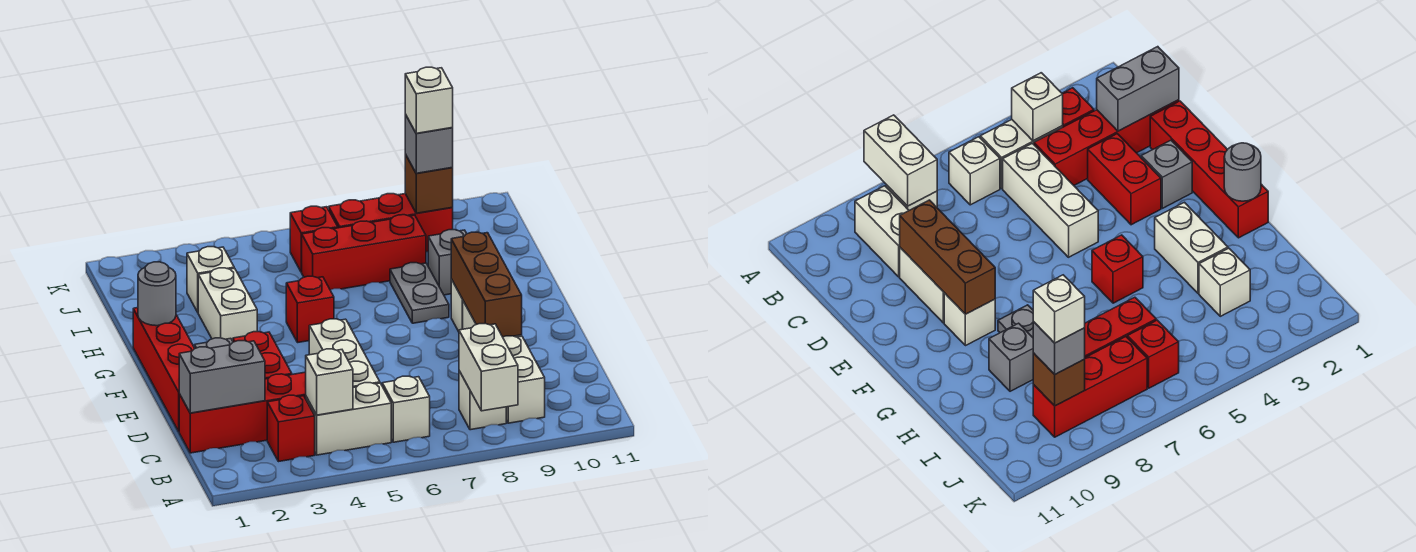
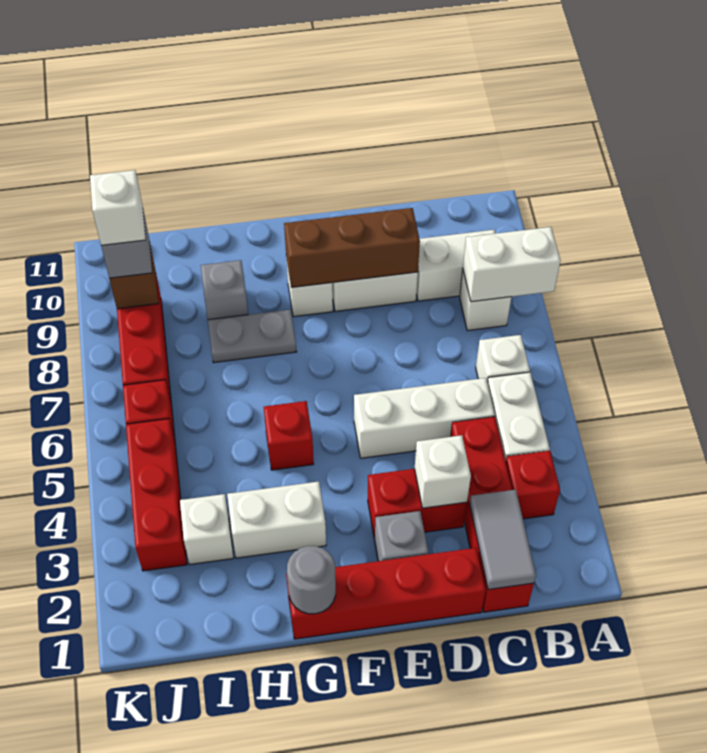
white 1x1 brick [306,349,353,415] -> white 1x1 brick moved to [415,435,471,508]
grey 1x2 brick [179,341,265,413] -> grey 1x2 tile [470,490,536,590]
red 1x3 brick [302,215,426,290] -> red 1x3 brick moved to [126,419,187,571]

